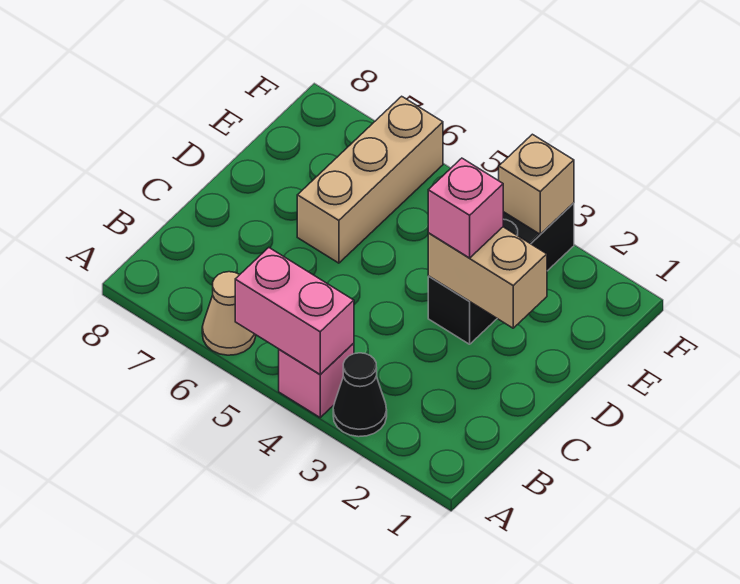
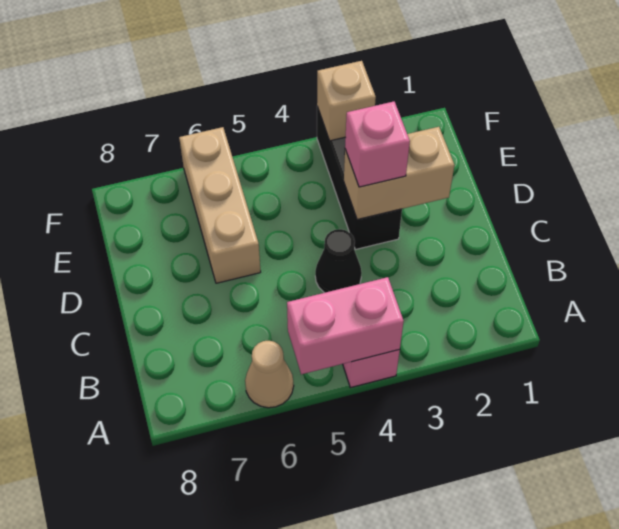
black 1x1 cone [333,353,387,437] -> black 1x1 cone moved to [315,229,362,293]

